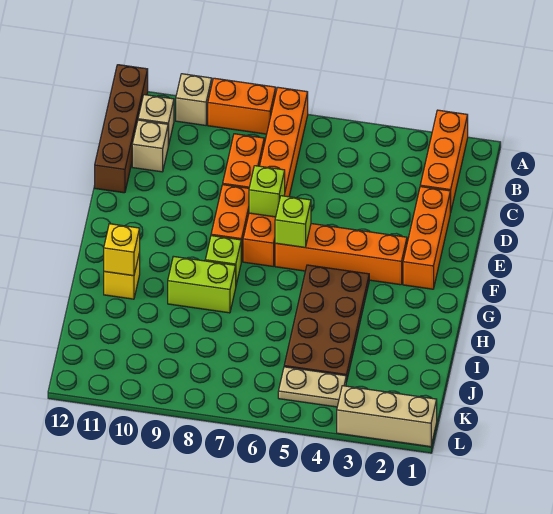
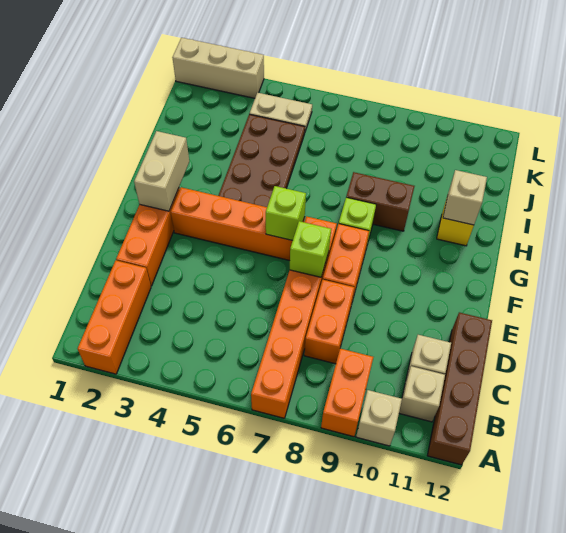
orange 1x2 brick [208,78,276,134] -> orange 1x2 brick turned to [321,349,373,437]
none -> tan 1x2 brick [134,131,189,211]
lime 1x2 brick [168,256,236,313] -> brown 1x2 brick [346,172,415,231]
yellow 1x1 brick [104,224,140,276] -> tan 1x1 brick [443,170,487,225]

